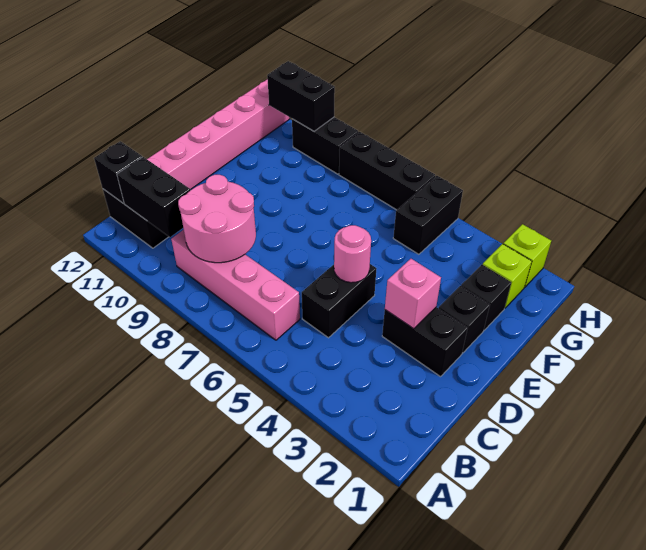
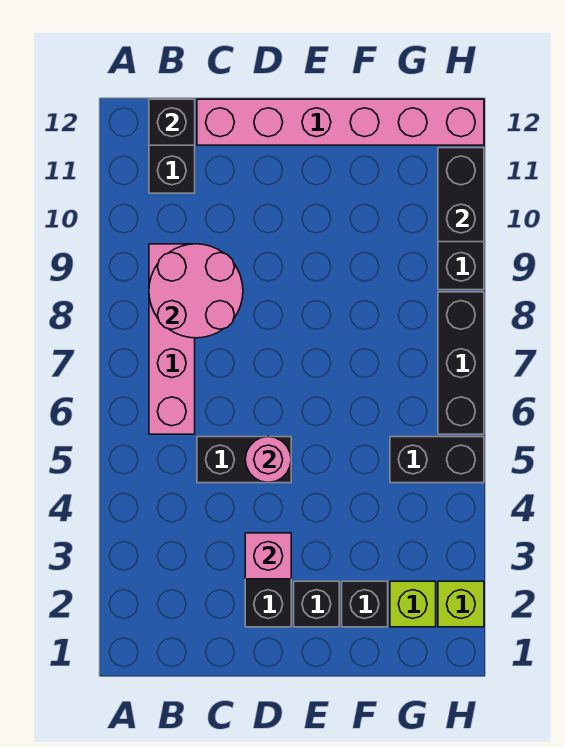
black 1x2 brick [117,157,190,237] -> none

